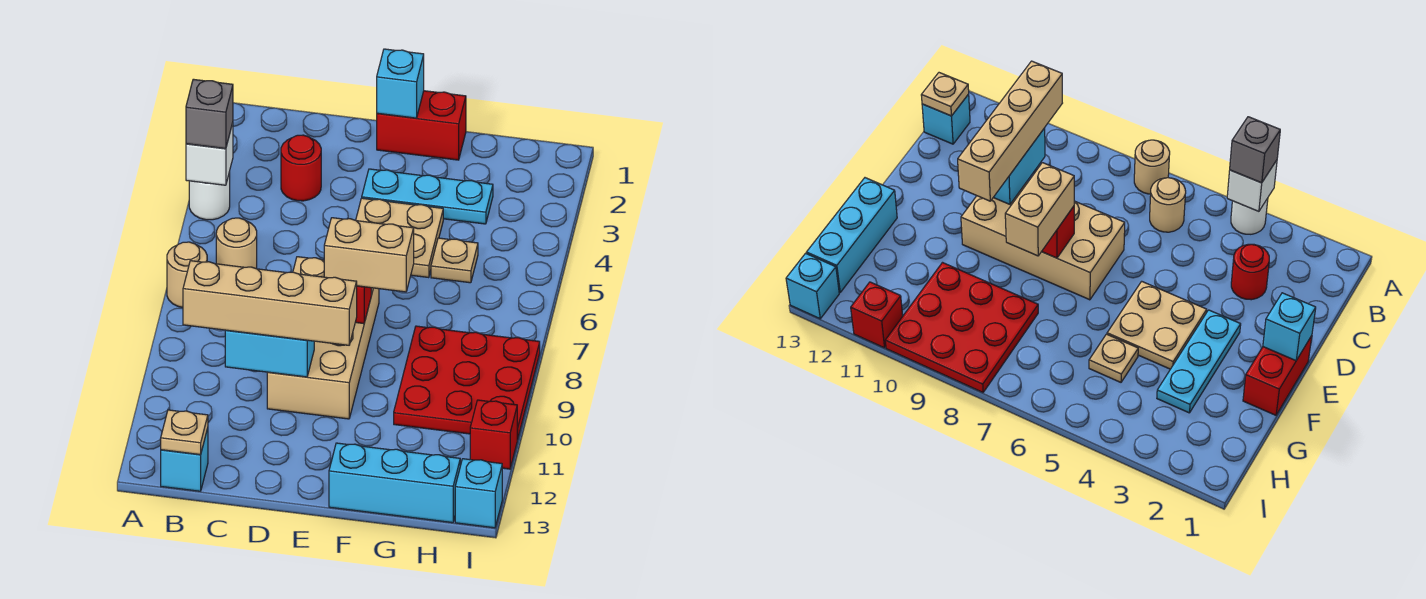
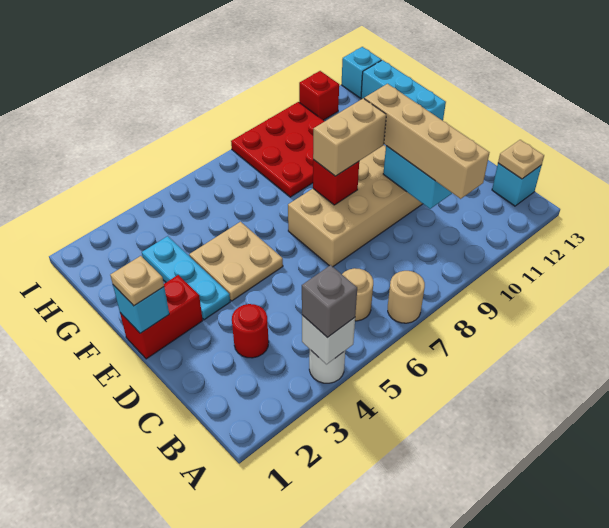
red 1x2 brick [377,91,466,160] -> red 1x2 brick turned to [120,275,203,359]
tan 1x2 brick [324,218,414,292] -> tan 1x2 brick turned to [313,98,386,176]
tan 1x1 plate [431,238,478,283] -> tan 1x1 plate moved to [110,256,164,306]

